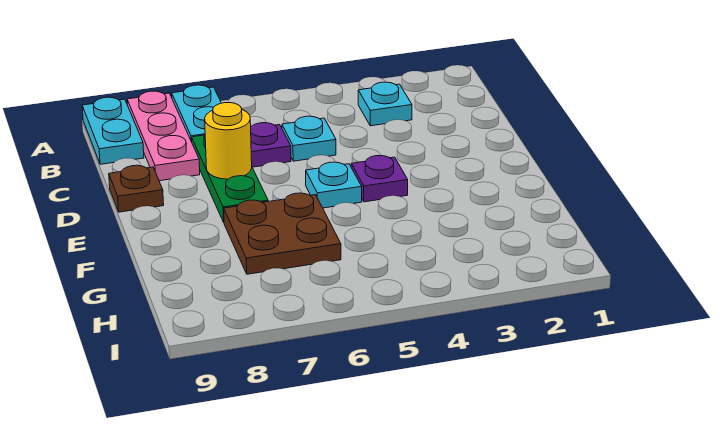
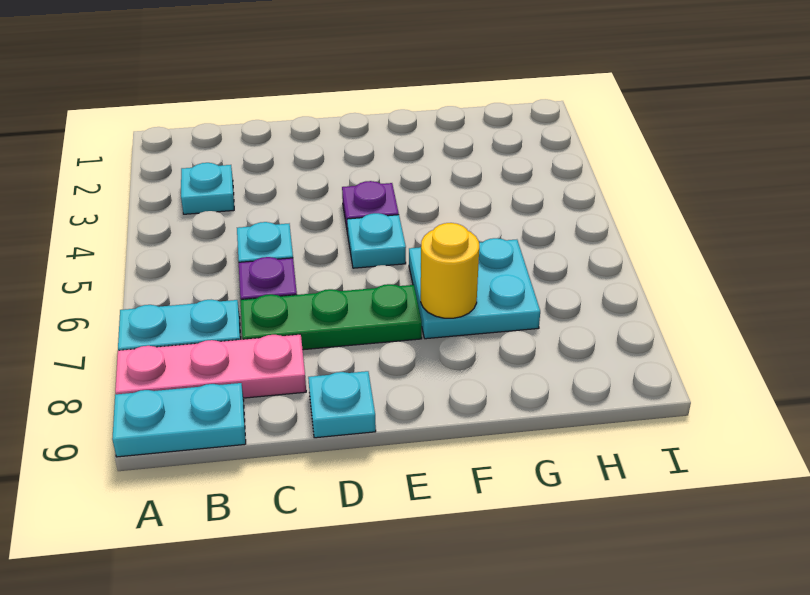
yellow 1x1 round brick [205,103,252,179] -> yellow 1x1 round brick moved to [421,223,479,318]
brown 1x1 plate [109,165,164,212] -> cyan 1x1 plate [308,371,376,438]
brown 2x2 plate [224,193,341,274] -> cyan 2x2 plate [409,238,540,339]

